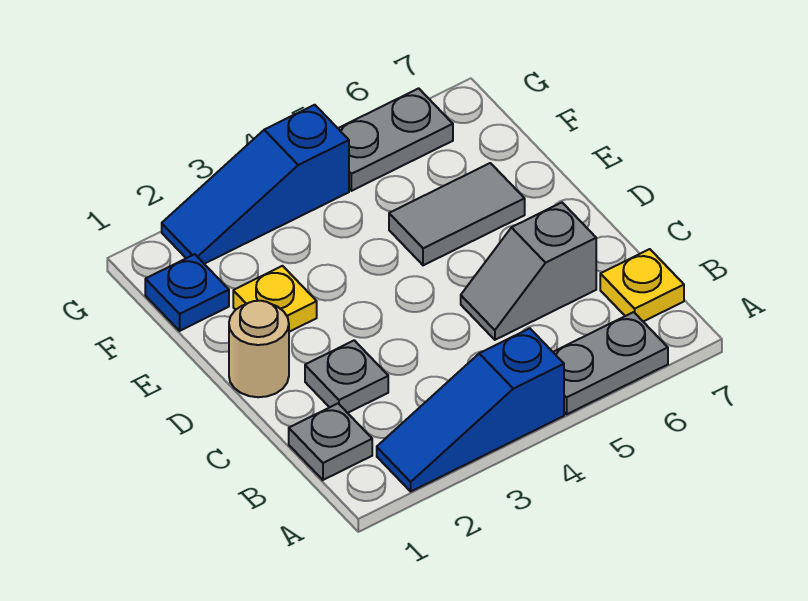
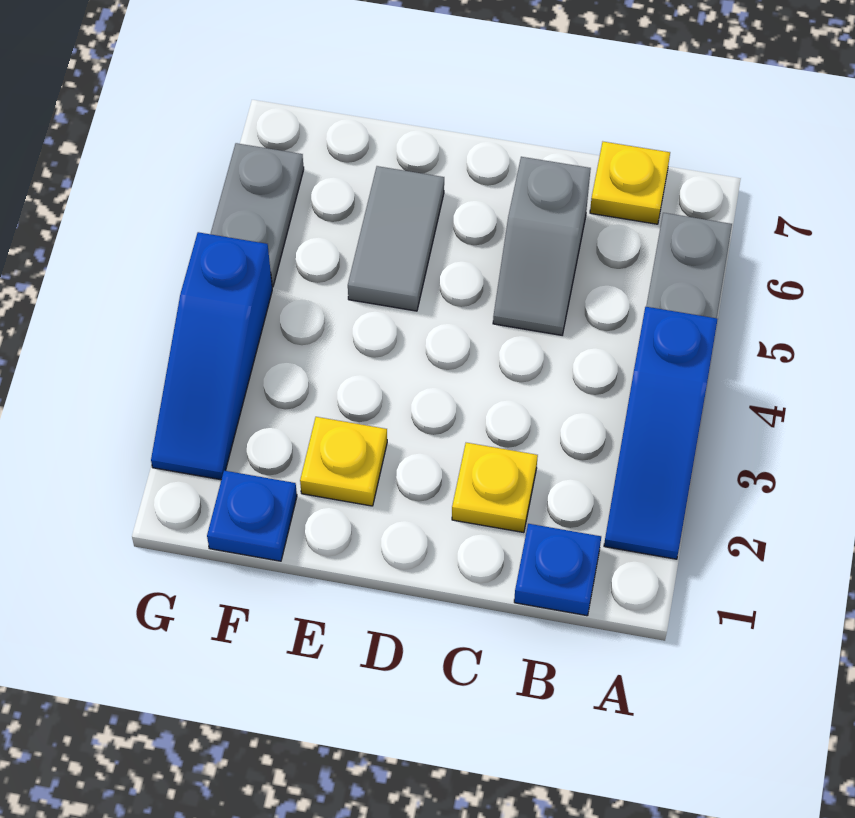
grey 1x1 plate [289,404,372,480] -> blue 1x1 plate [514,524,601,616]
grey 1x1 plate [305,340,388,413] -> yellow 1x1 plate [452,443,538,533]
tan 1x1 round brick [229,301,289,397] -> none

